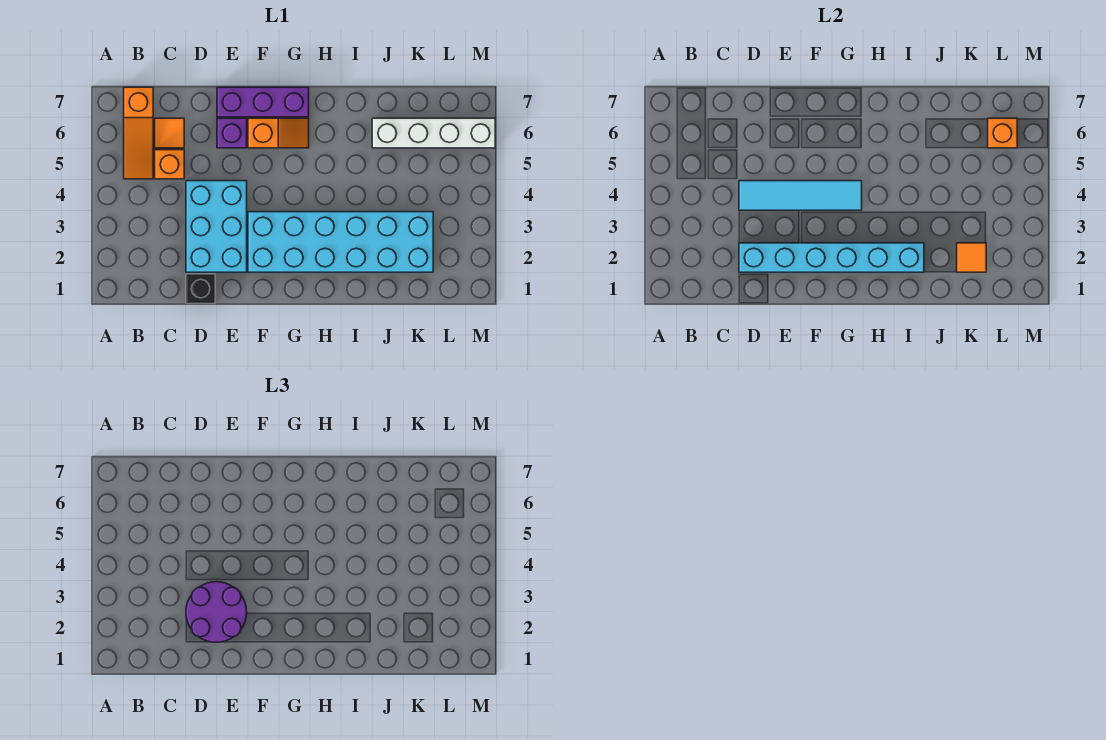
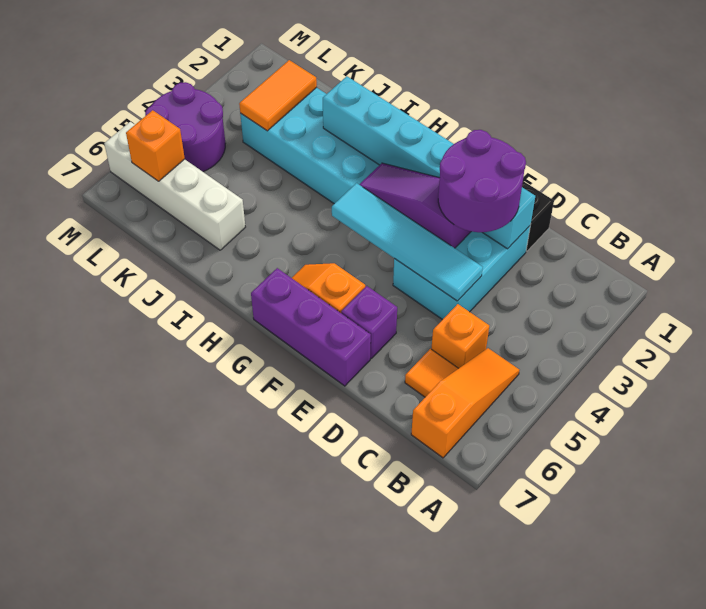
none -> purple 1x3 slope [359,163,471,248]
orange 1x1 tile [957,243,986,272] -> orange 1x2 tile [239,60,317,131]
none -> purple 2x2 round brick [145,82,225,172]

